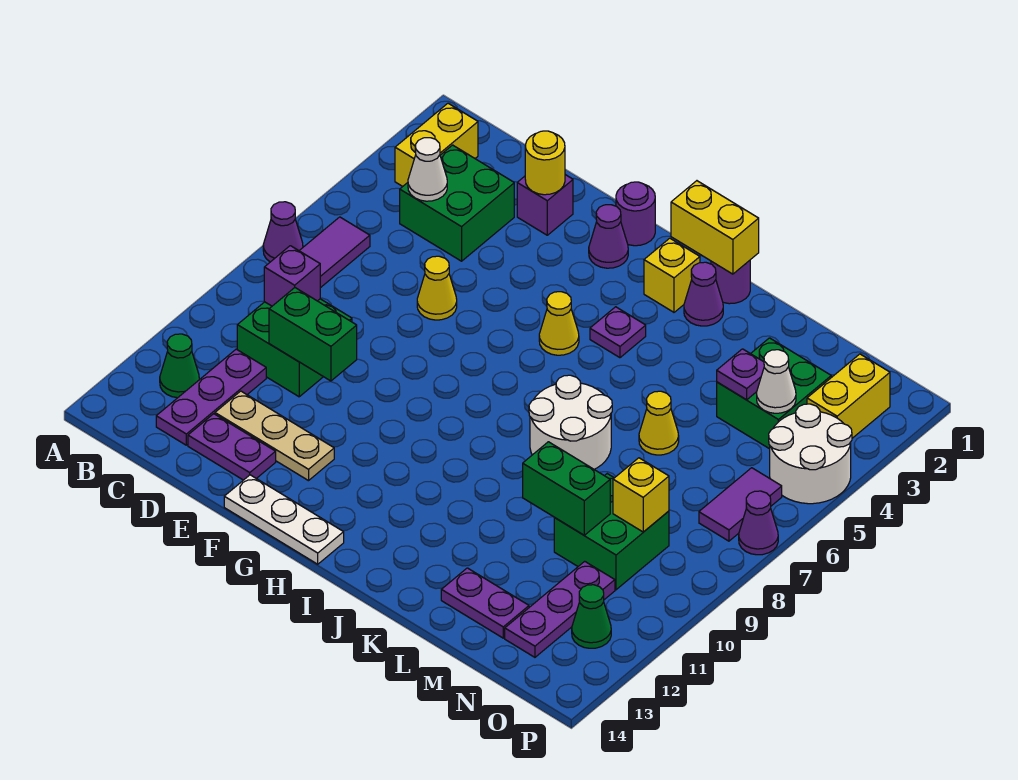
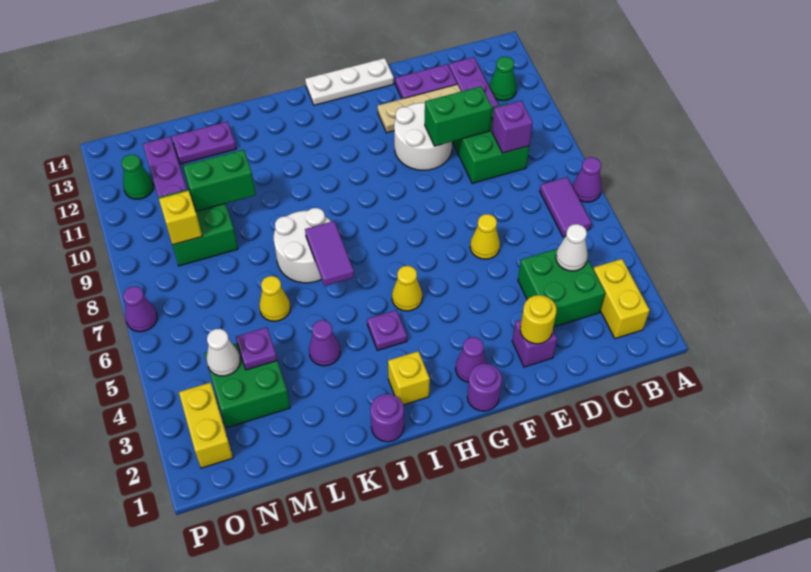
yellow 1x2 brick [671,181,759,274] -> none
purple 1x1 cone [684,262,723,326] -> purple 1x1 cone moved to [309,320,340,366]
white 2x2 round brick [769,404,852,504] -> white 2x2 round brick moved to [394,103,452,170]
purple 1x2 tile [699,468,782,541] -> purple 1x2 tile moved to [305,221,354,286]

